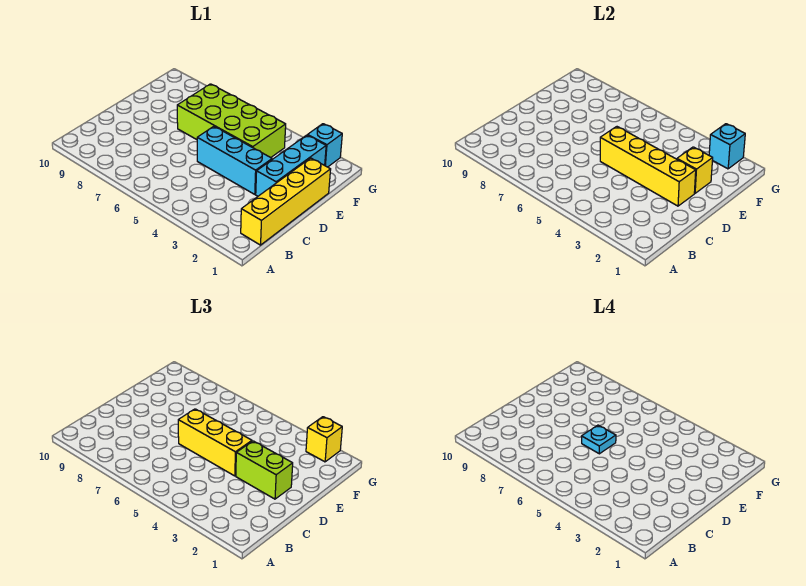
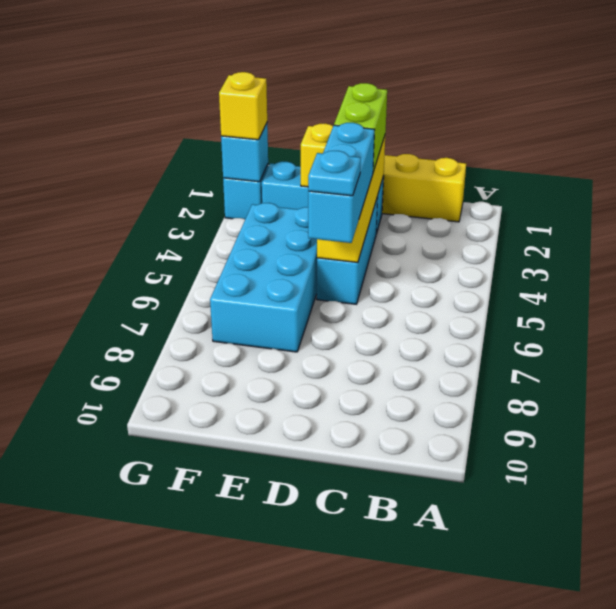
yellow 1x3 brick [178,409,252,476] -> cyan 1x3 brick [308,123,374,243]
lime 2x4 brick [177,84,286,158] -> cyan 2x4 brick [210,203,317,352]

